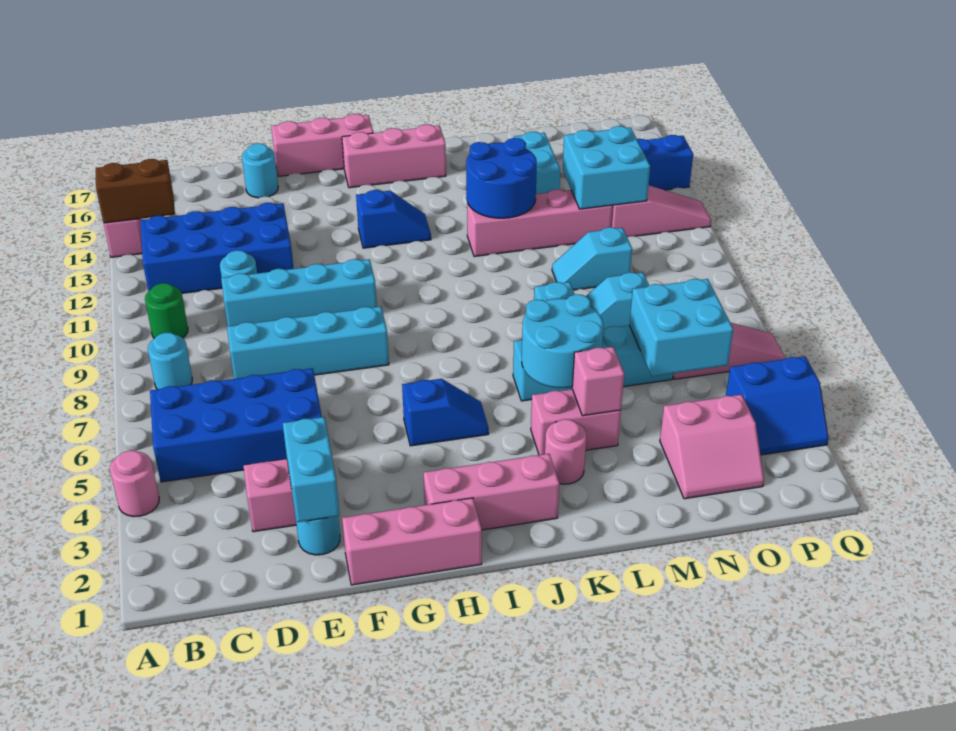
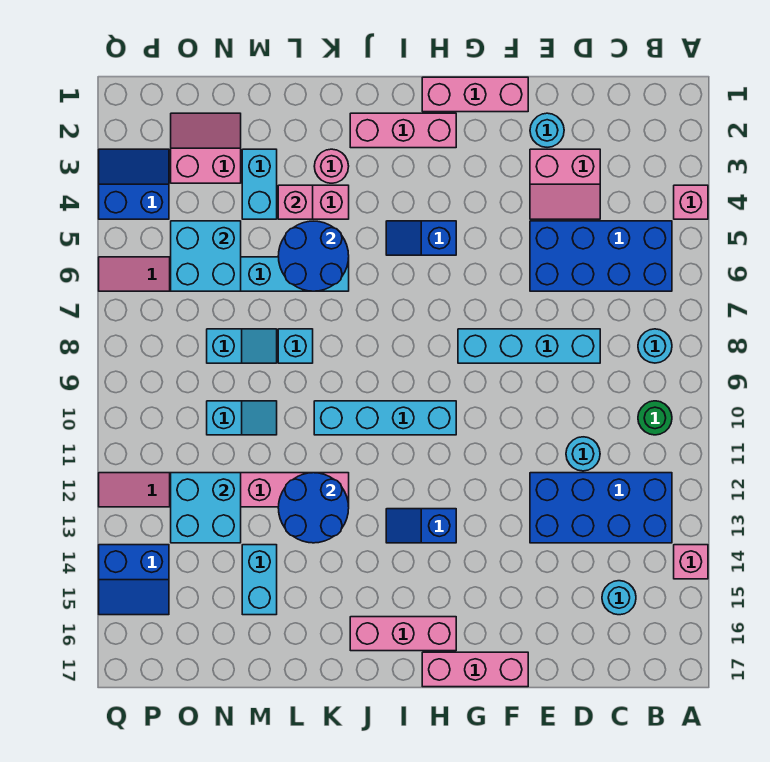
pink 1x1 round brick [110,451,159,517] -> pink 1x1 brick [674,185,708,219]
brown 1x2 brick [96,159,175,223] -> none
cyan 1x4 brick [221,259,377,326] -> cyan 1x4 brick moved to [314,401,456,435]
cyan 1x2 brick [283,417,340,522] -> cyan 1x2 brick moved to [242,149,277,219]
cyan 1x1 round brick [242,143,278,198] -> cyan 1x1 round brick moved to [602,581,636,615]
cyan 2x2 round brick [522,294,603,388] -> blue 2x2 round brick [278,221,349,291]

